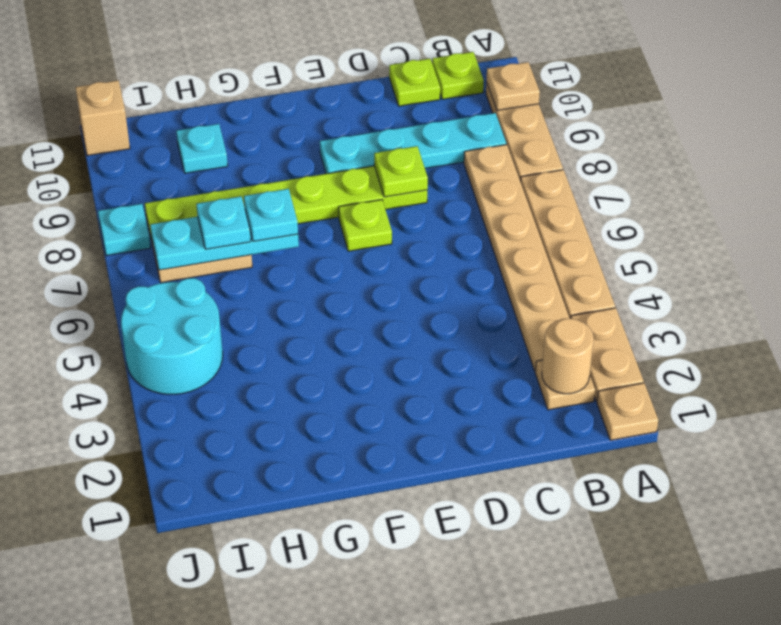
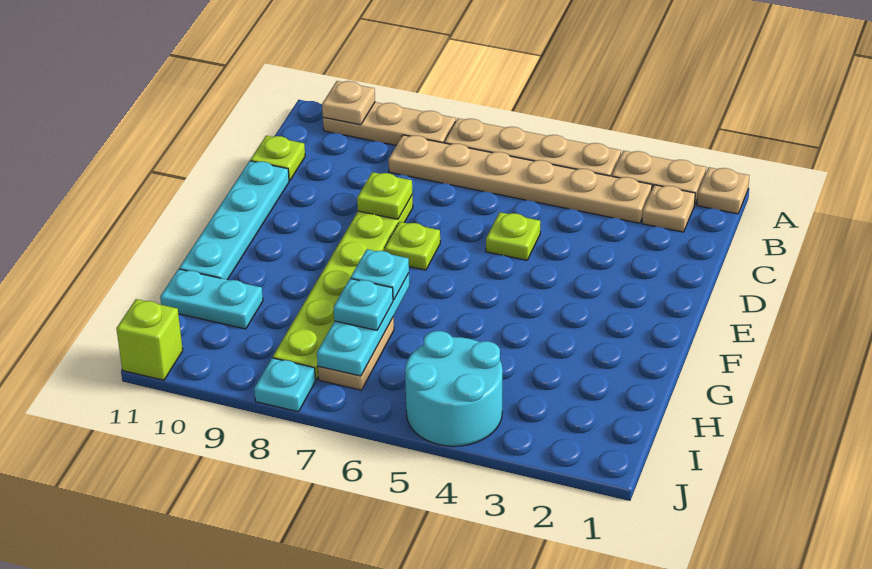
tan 1x1 round brick [542,318,594,394] -> none
cyan 1x4 plate [320,113,506,174] -> cyan 1x4 plate moved to [179,161,289,280]
lime 1x1 plate [432,52,484,99] -> lime 1x1 plate moved to [486,212,540,260]
cyan 1x1 plate [176,124,228,173] -> cyan 1x2 plate [160,269,263,329]
tan 1x1 brick [75,80,130,156] -> lime 1x1 brick [116,299,183,380]

